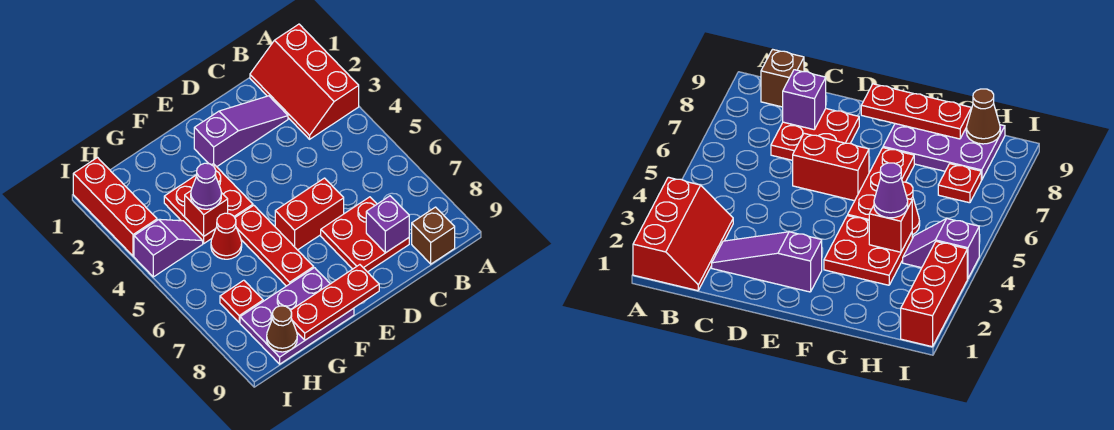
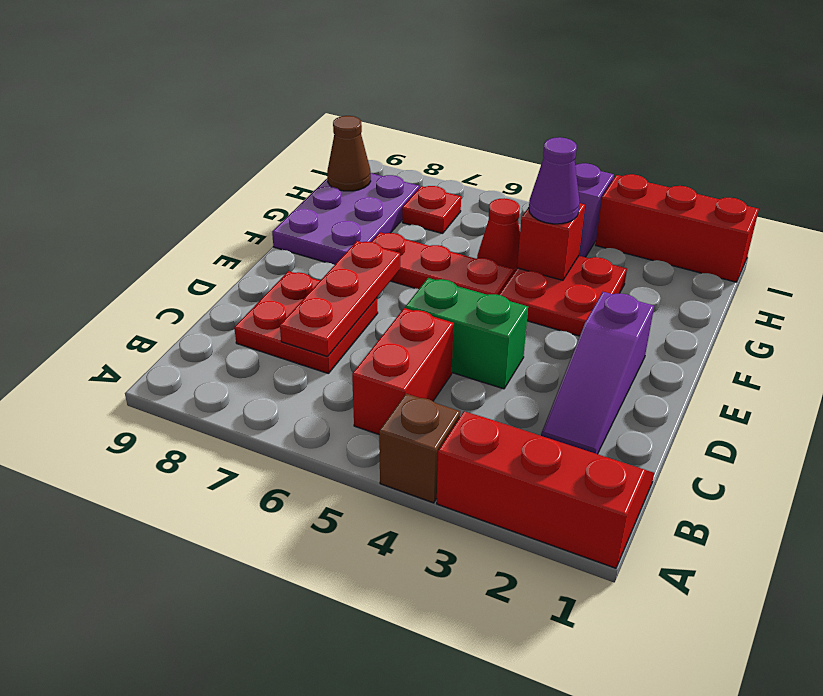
brown 1x1 brick [412,207,455,264] -> brown 1x1 brick moved to [379,394,460,503]
purple 1x1 brick [366,196,409,253] -> none
none -> green 1x2 brick [405,278,528,389]
red 1x2 brick [275,178,344,250] -> red 1x2 brick moved to [352,308,454,434]
red 1x3 plate [290,265,379,340] -> red 1x3 plate moved to [280,241,400,357]

